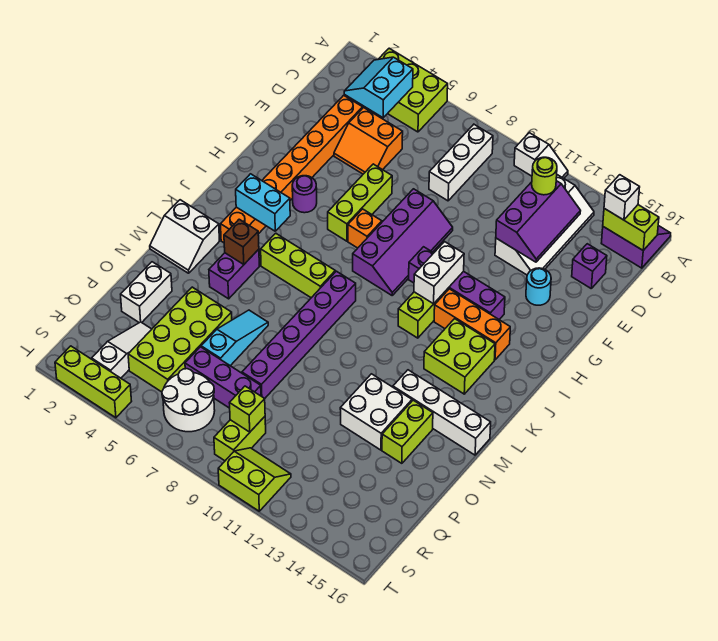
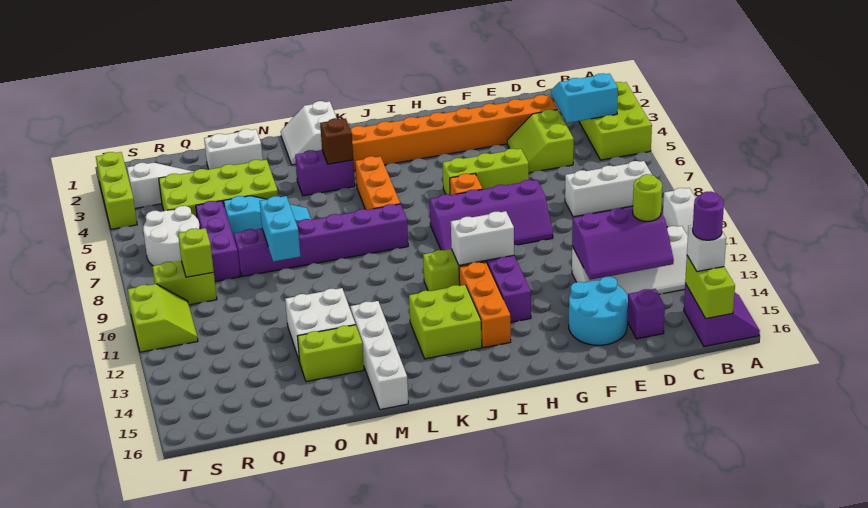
orange 2x2 slope [334,108,403,174] -> lime 2x2 slope [507,109,574,173]
cyan 1x1 round brick [526,268,551,305] -> cyan 2x2 round brick [569,277,628,345]
purple 1x1 round brick [292,176,317,213] -> purple 1x1 round brick moved to [693,192,724,240]
cyan 1x2 brick [236,174,290,231] -> cyan 1x2 brick moved to [260,196,300,262]
lime 1x3 brick [261,233,335,298] -> orange 1x3 brick [355,156,400,210]

